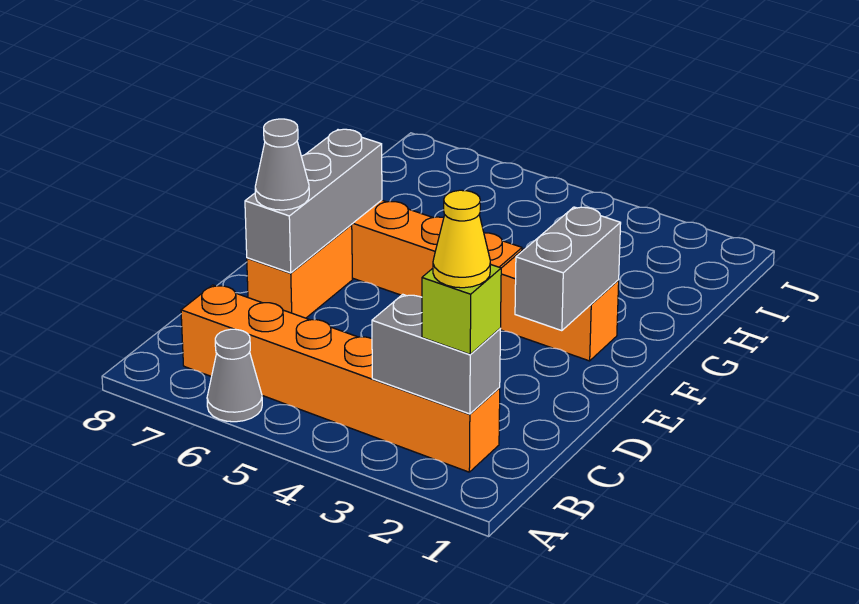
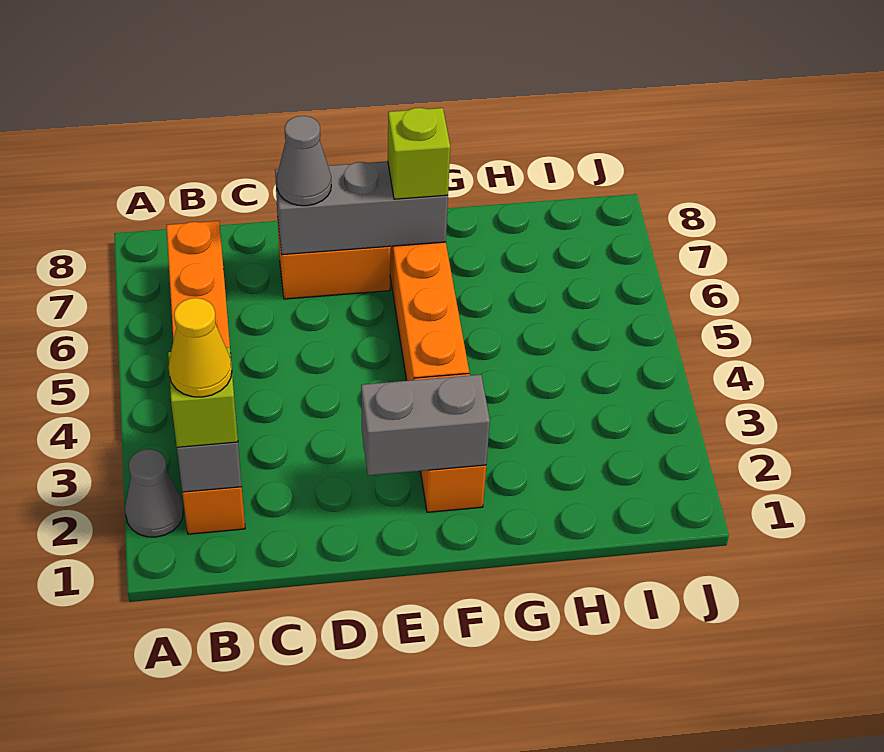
grey 1x1 cone [207,329,262,422] -> grey 1x1 cone moved to [125,449,183,537]
none -> lime 1x1 brick [388,108,450,199]

